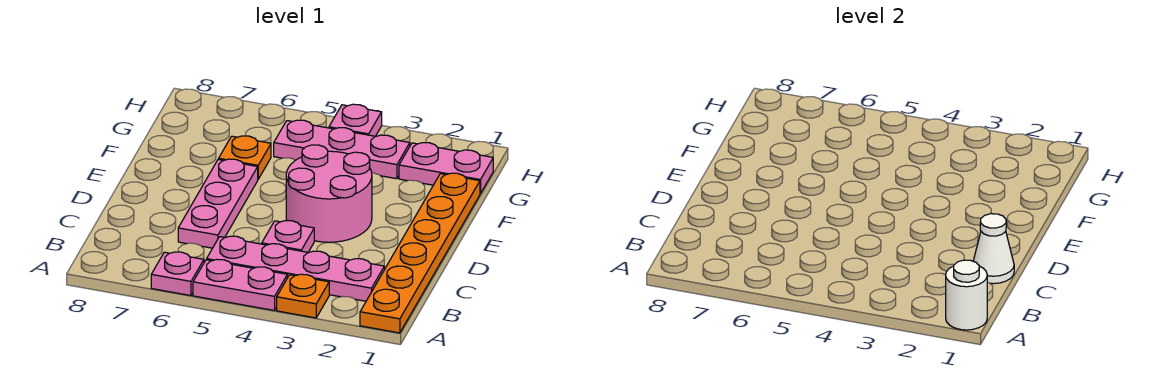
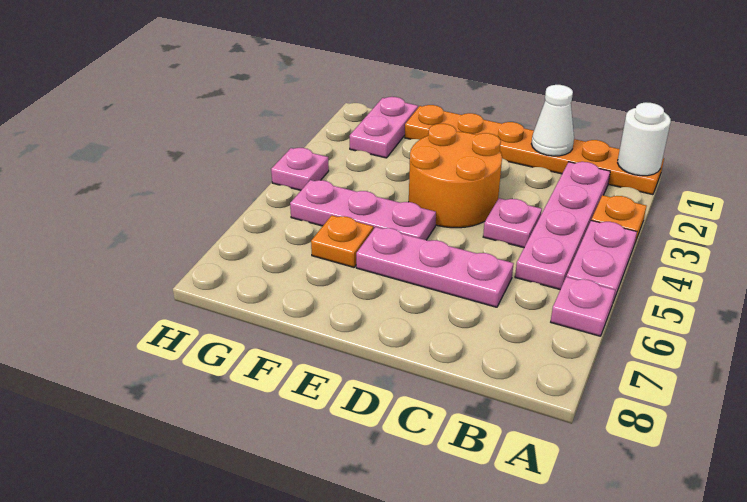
pink 2x2 round brick [286,145,372,242] -> orange 2x2 round brick [409,124,502,228]
pink 1x3 plate [274,120,410,179] -> pink 1x3 plate turned to [290,180,436,240]

